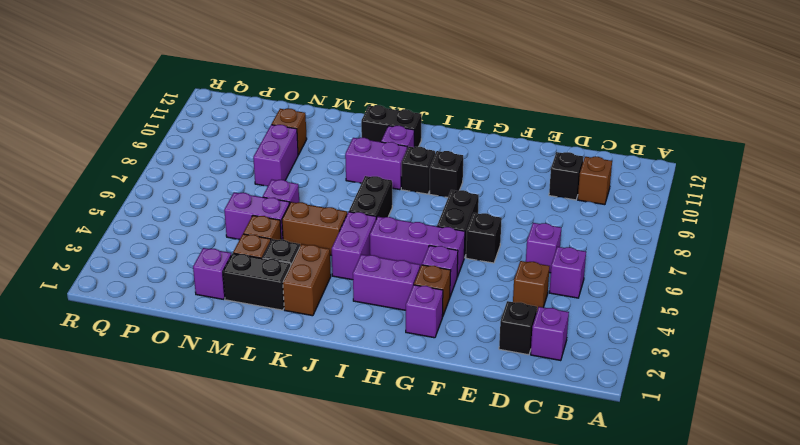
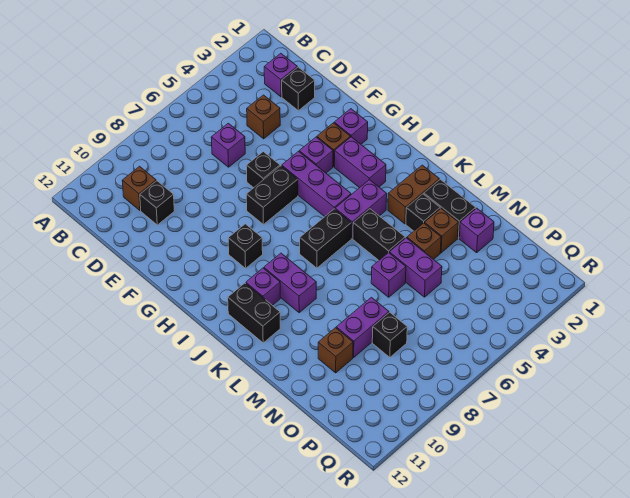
purple 1x1 brick [549,247,586,298] -> none
black 1x1 brick [401,147,435,194] -> black 1x1 brick moved to [372,312,407,357]
brown 1x2 brick [282,202,347,255] -> black 1x2 brick [353,209,405,260]

